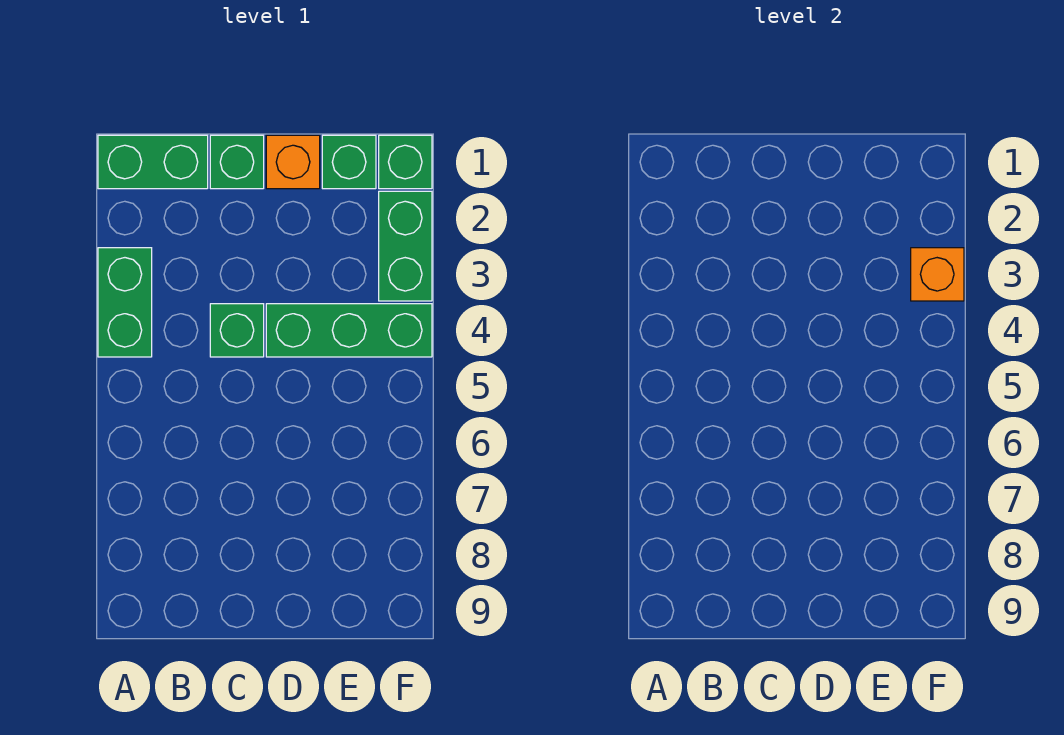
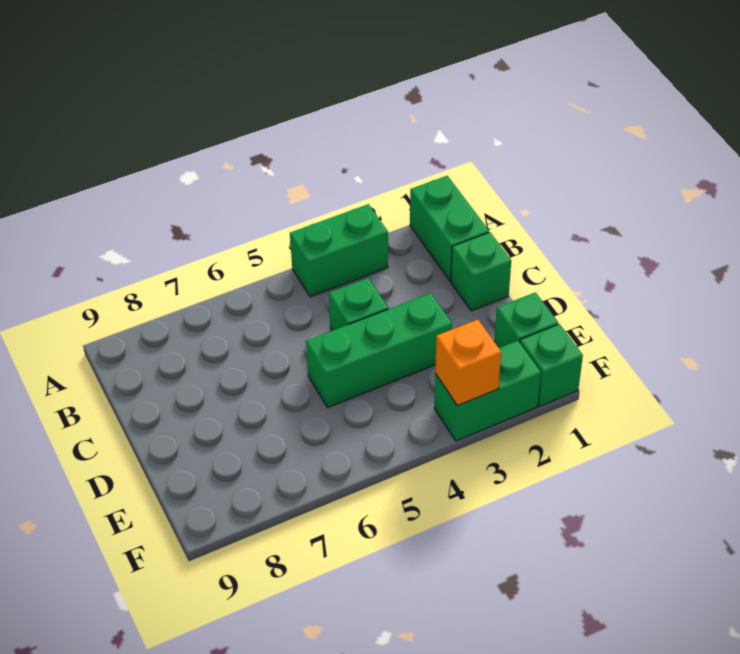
orange 1x1 brick [266,135,320,189] -> none
green 1x3 brick [266,304,432,357] -> green 1x3 brick turned to [306,293,452,408]

